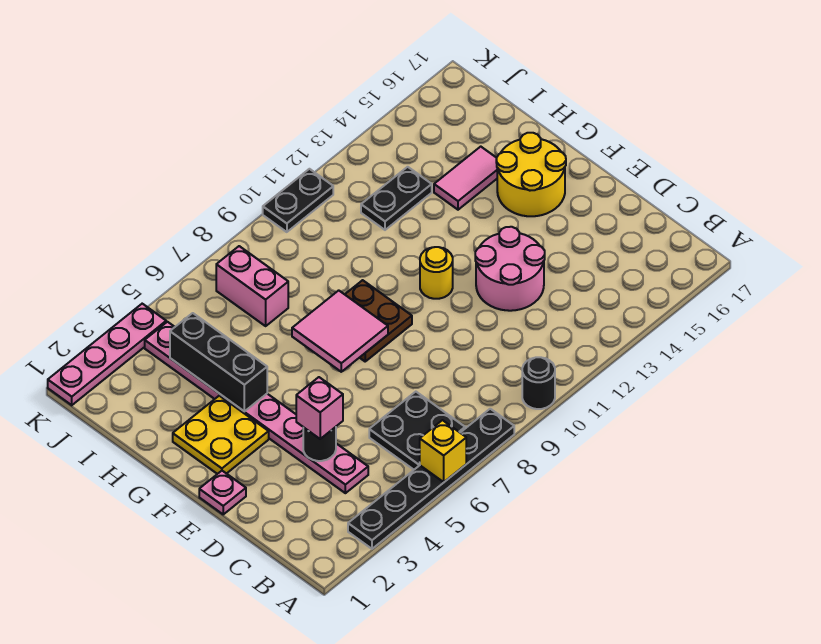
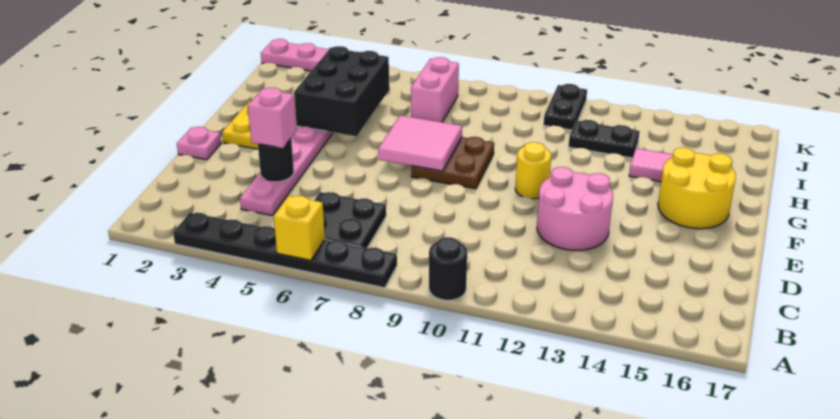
black 1x3 brick [170,313,267,411] -> black 2x3 brick [294,46,389,136]
black 1x2 plate [263,169,333,232] -> black 1x2 plate turned to [544,84,587,130]

